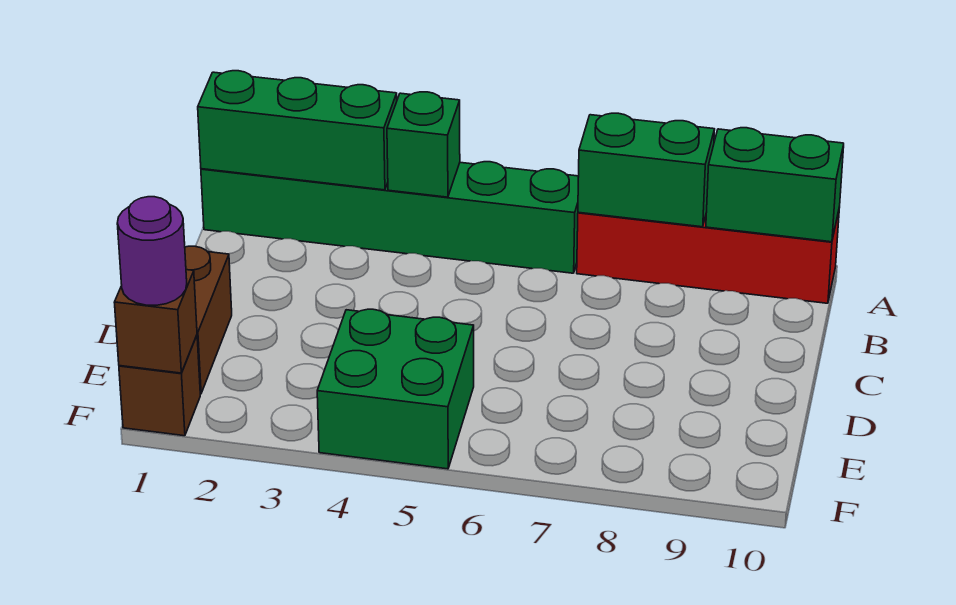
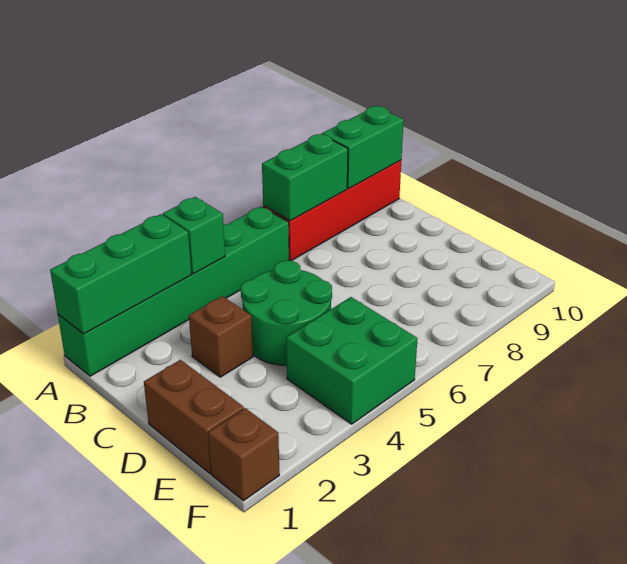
none -> green 2x2 round brick [241,261,332,365]
brown 1x1 brick [114,270,197,373] -> brown 1x1 brick moved to [189,296,253,377]
purple 1x1 round brick [117,197,187,305] -> none

